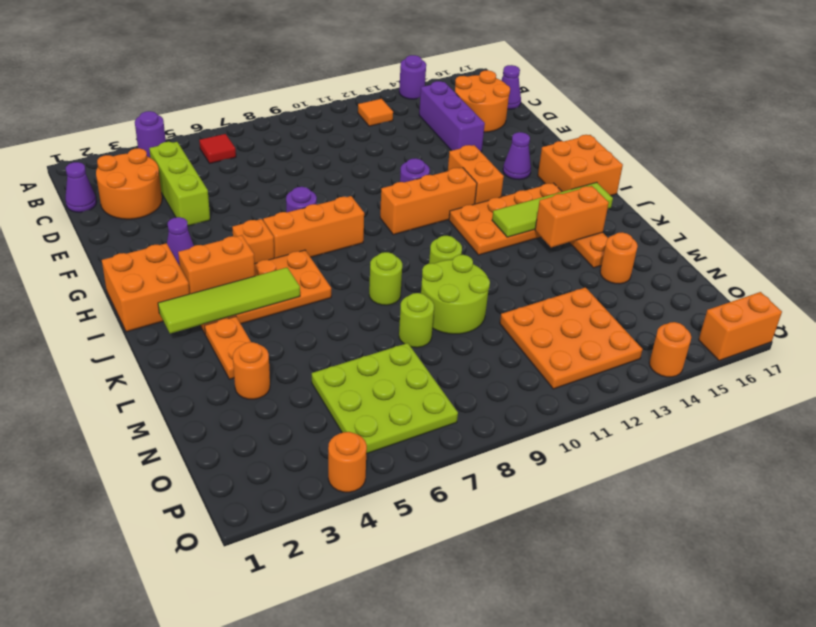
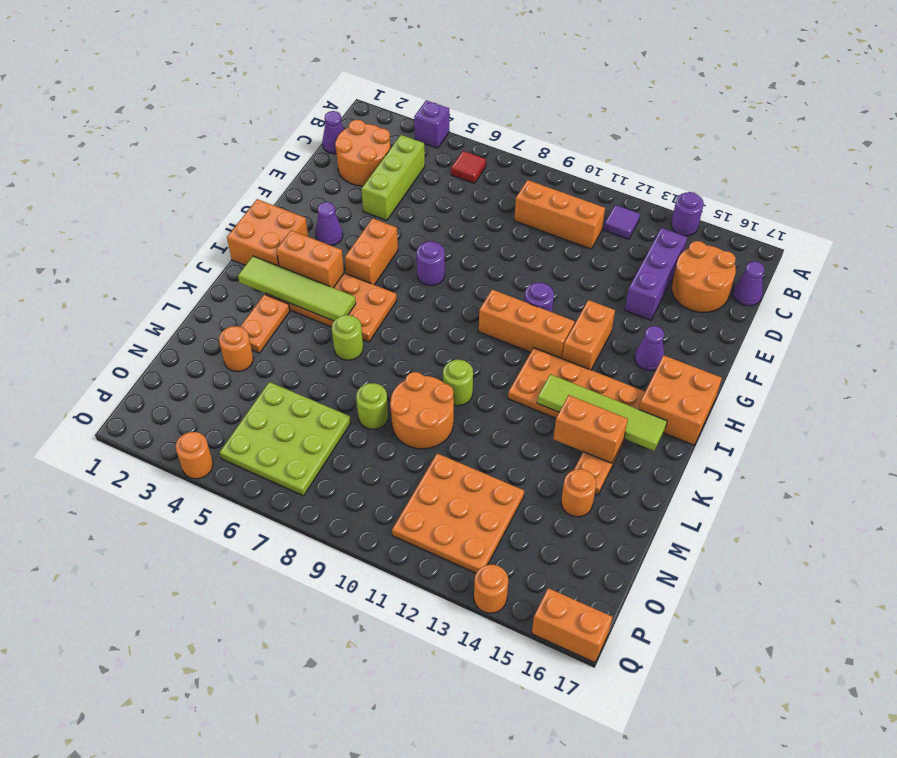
purple 1x1 round brick [135,111,166,157] -> purple 1x1 brick [414,100,449,148]
orange 1x1 tile [358,99,393,126] -> purple 1x1 tile [604,205,640,239]
orange 1x1 brick [232,219,274,264] -> orange 1x2 brick [345,218,398,285]
orange 1x3 brick [263,196,364,258] -> orange 1x3 brick moved to [514,180,605,249]
lime 1x1 round brick [369,252,402,305] -> lime 1x1 round brick moved to [332,315,363,360]
lime 2x2 round brick [421,255,490,334] -> orange 2x2 round brick [390,372,454,449]

